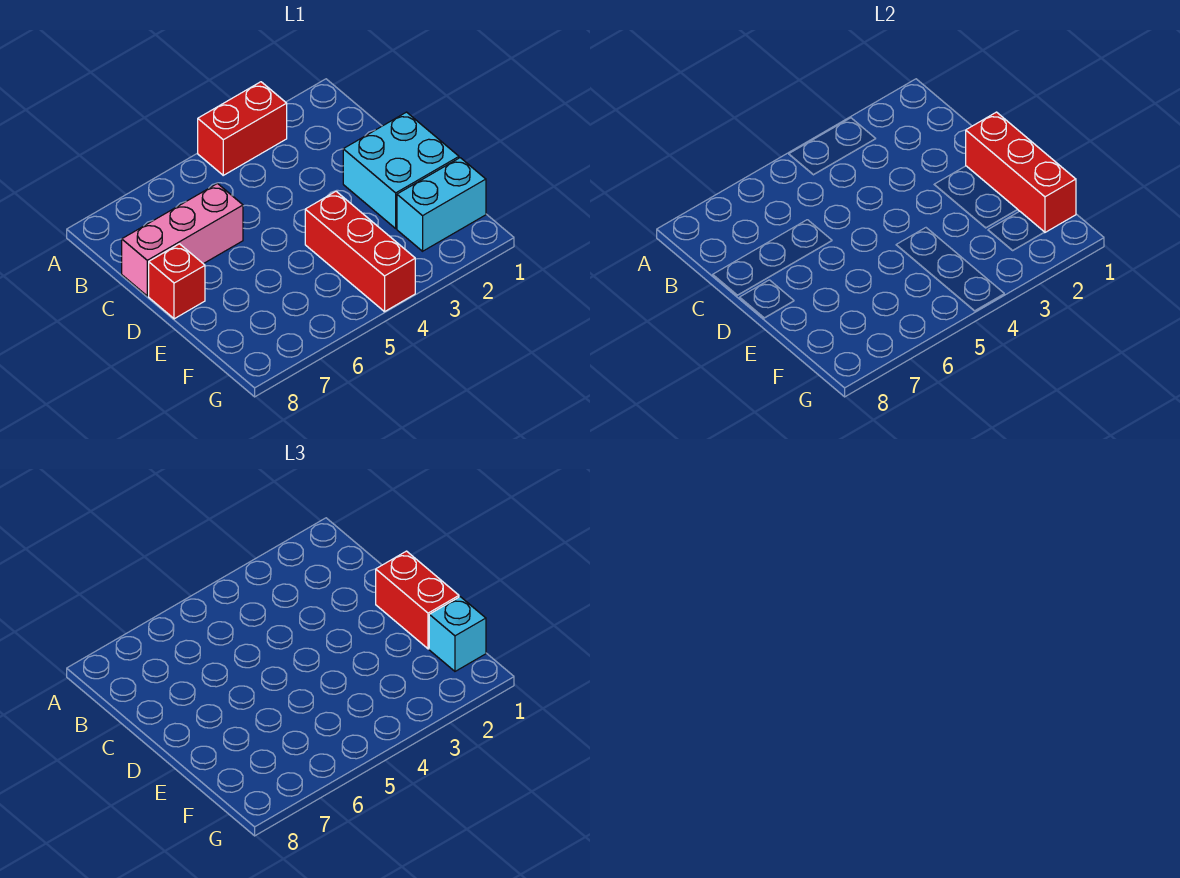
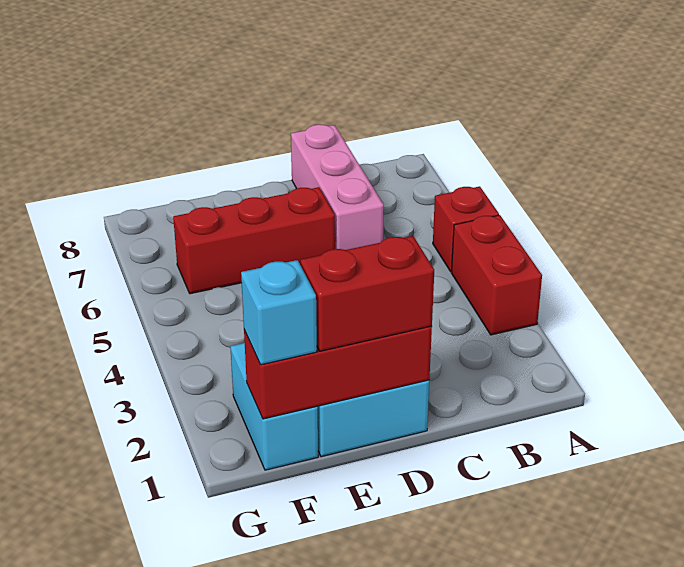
red 1x1 brick [149,244,205,319] -> red 1x1 brick moved to [433,186,499,272]
red 1x3 brick [305,192,415,312] -> red 1x3 brick moved to [173,187,335,294]

